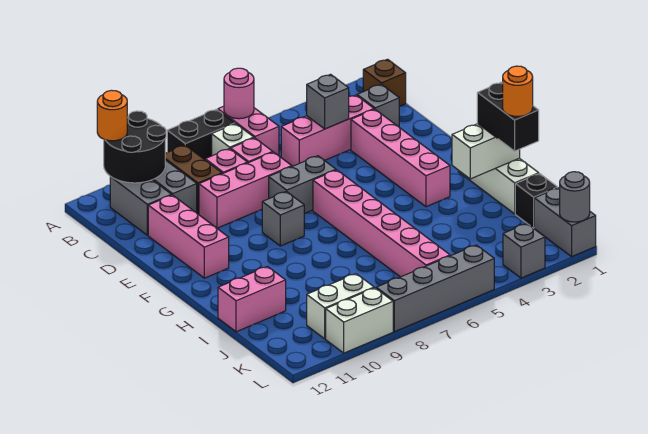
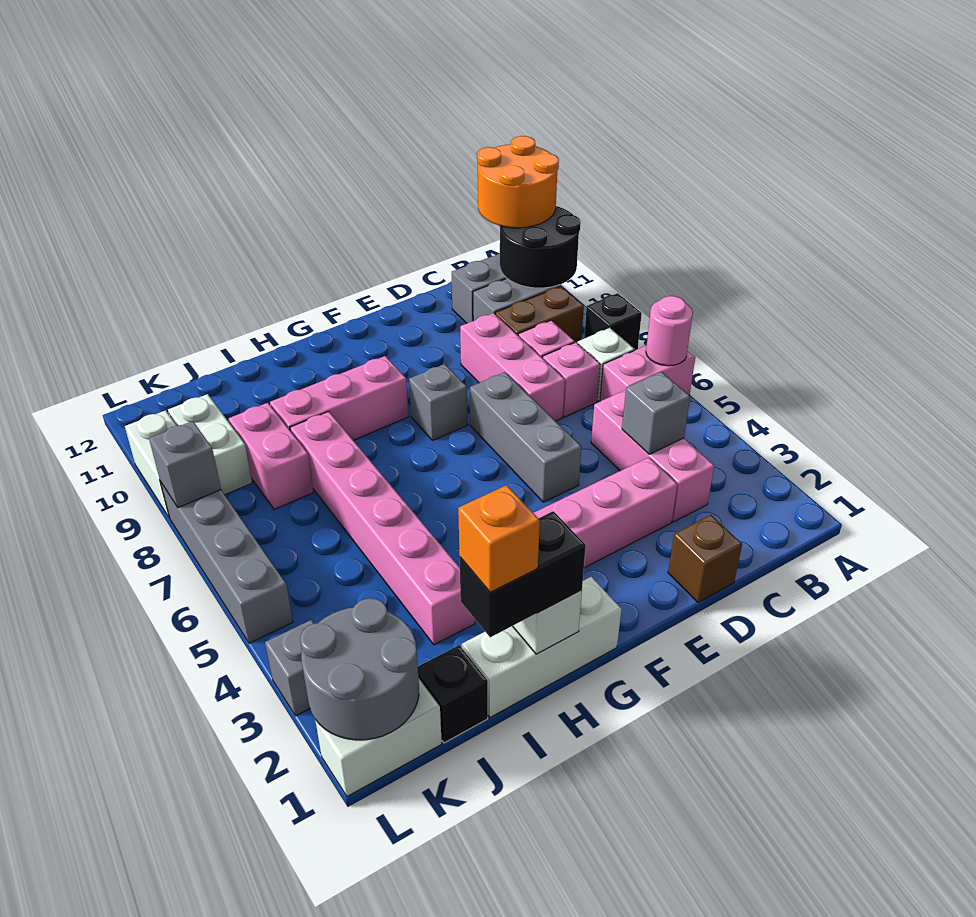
black 1x2 brick [167,109,235,160] -> black 1x1 brick [584,293,642,350]
orange 1x1 round brick [97,90,127,141] -> orange 2x2 round brick [477,136,559,228]
brown 1x1 brick [363,59,406,106] -> brown 1x1 brick moved to [668,515,742,603]
grey 1x1 brick [357,84,399,127] -> grey 1x1 brick moved to [149,421,221,508]
pink 1x3 brick [148,195,229,278] -> pink 1x3 brick moved to [270,356,408,440]
grey 1x2 brick [269,156,336,214] -> grey 1x3 brick [470,372,581,502]
pink 1x6 brick [313,170,450,277] -> pink 1x6 brick turned to [290,412,475,645]
orange 1x1 round brick [503,66,533,116] -> orange 1x1 brick [458,485,540,592]
pink 1x2 brick [218,266,286,332] -> pink 1x2 brick moved to [229,403,313,510]
grey 1x2 brick [534,188,596,257] -> white 1x2 brick [315,678,442,796]
grey 1x1 round brick [560,172,590,222] -> grey 2x2 round brick [300,598,419,740]

